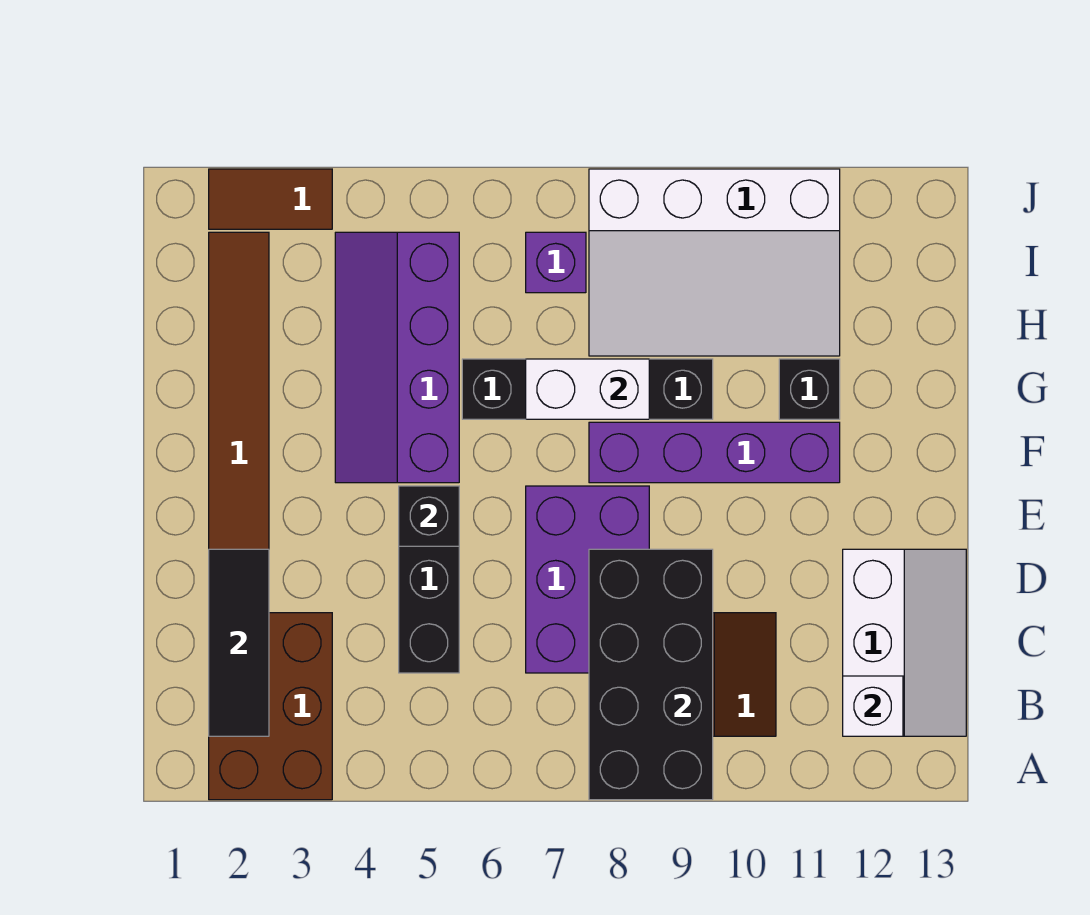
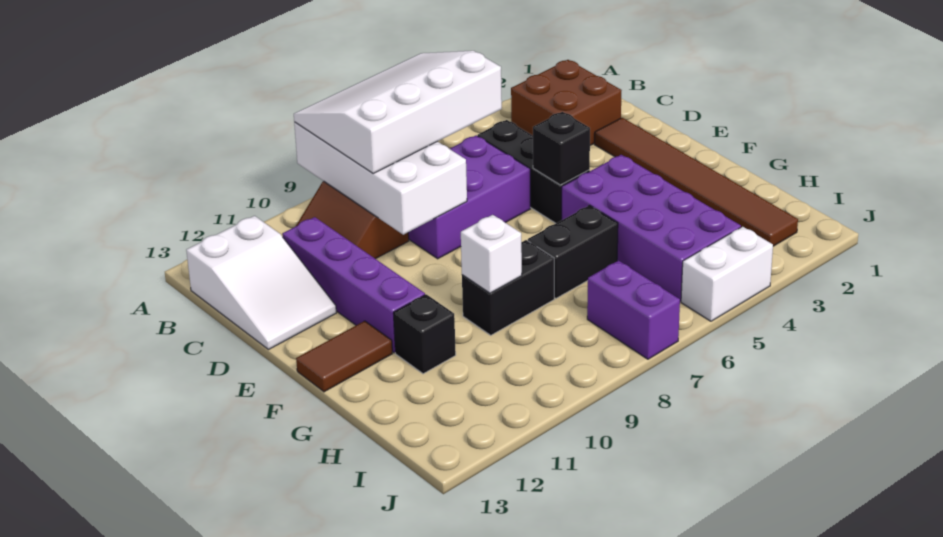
brown 2x3 brick [209,613,332,800] -> brown 2x2 brick [511,60,622,145]
black 2x4 brick [589,549,713,800] -> white 2x4 brick [294,122,467,235]
black 1x3 tile [209,549,269,736] -> none
white 2x3 slope [843,549,966,736] -> white 2x3 slope turned to [186,216,336,350]
white 1x1 brick [843,676,903,736] -> white 1x1 brick moved to [461,215,522,293]
purple 2x3 brick [526,486,649,673] -> purple 2x3 brick turned to [408,135,530,259]
purple 2x4 slope [335,232,459,483] -> purple 2x4 brick [562,155,741,301]
purple 1x4 brick [589,422,840,483] -> purple 1x4 brick turned to [282,217,425,353]
white 1x2 brick [526,359,649,419] -> white 1x2 brick moved to [681,227,773,321]
white 3x4 slope [589,169,840,356] -> white 3x4 slope moved to [294,51,502,173]
purple 1x1 brick [526,232,586,293] -> purple 1x2 brick [587,261,680,359]
brown 1x2 tile [209,169,332,229] -> brown 1x2 tile moved to [296,321,392,392]

